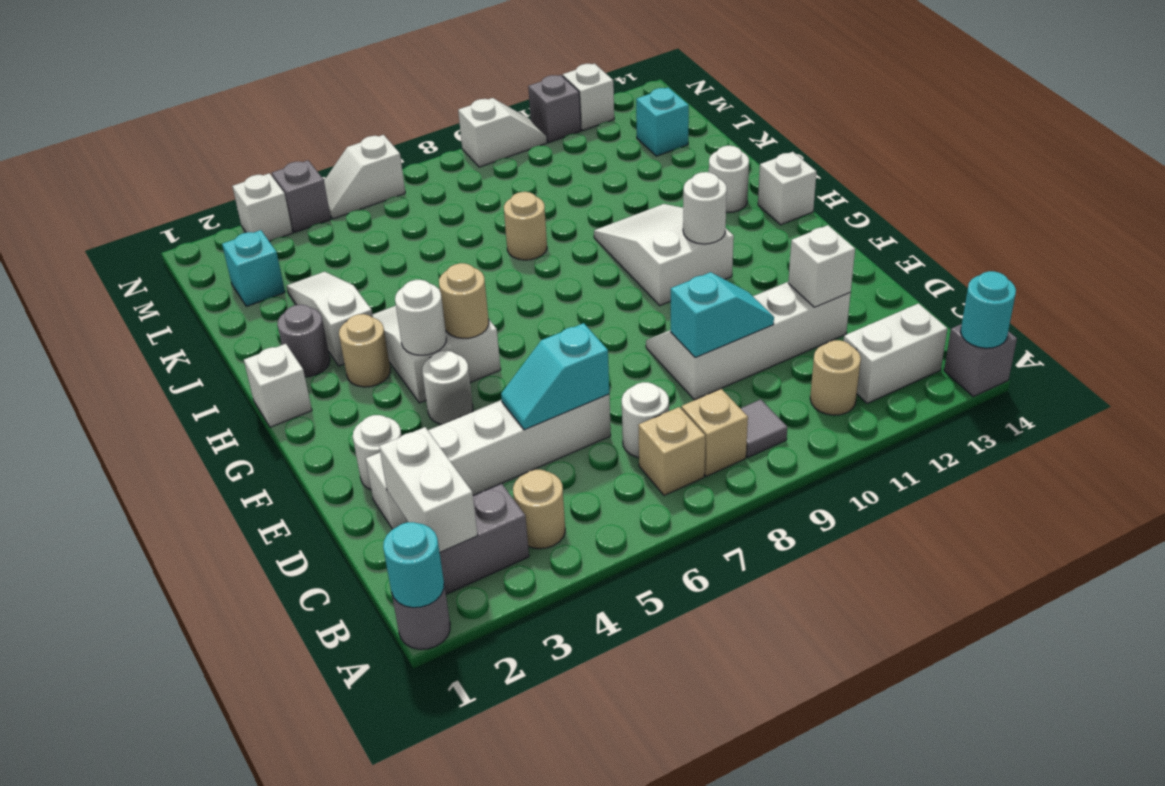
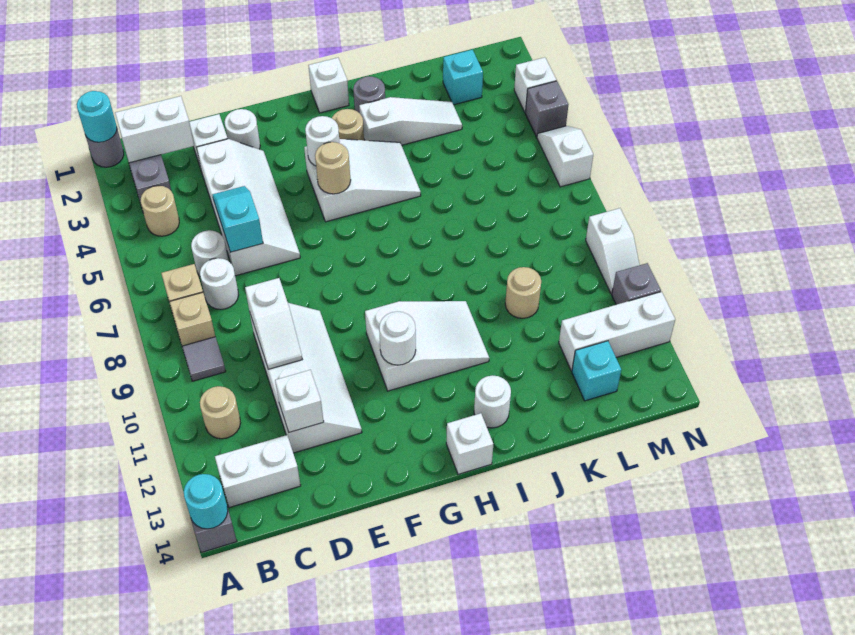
white 1x2 brick [844,303,948,403] -> white 1x2 brick turned to [215,435,301,508]
cyan 1x2 slope [671,272,774,357] -> white 1x2 slope [245,278,302,369]
white 1x1 round brick [422,351,473,424] -> white 1x1 round brick moved to [191,230,229,276]
tan 1x1 round brick [504,192,547,260] -> tan 1x1 round brick moved to [505,267,541,318]
white 1x1 brick [563,63,614,130] -> white 1x3 brick [559,292,675,371]

